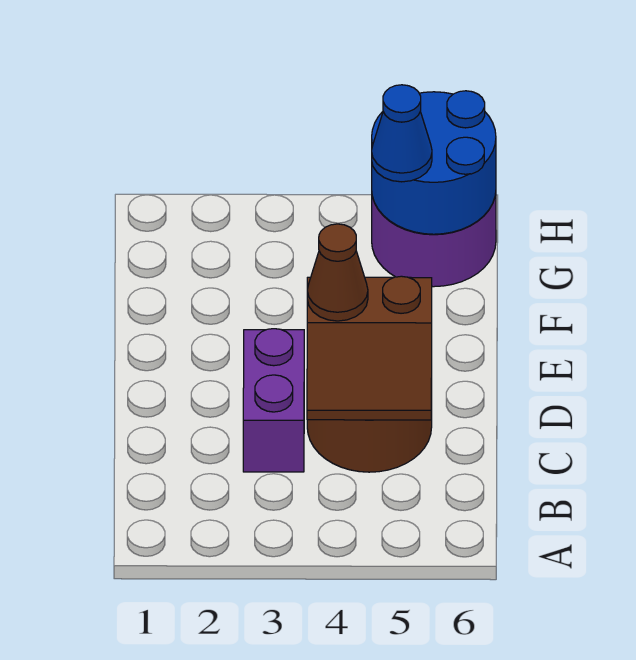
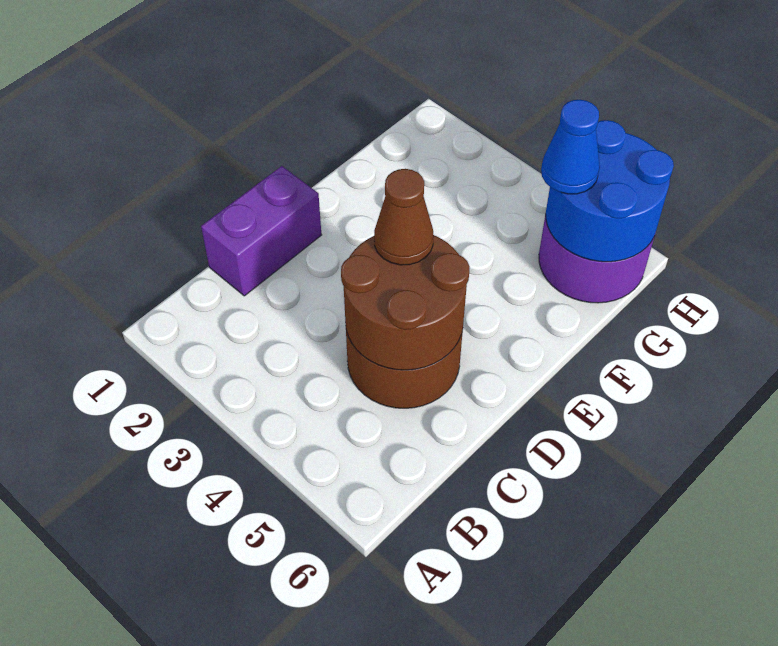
purple 1x2 brick [243,329,304,472] -> purple 1x2 brick moved to [201,166,321,296]
brown 2x2 slope [307,276,432,420] -> brown 2x2 round brick [341,235,470,370]

